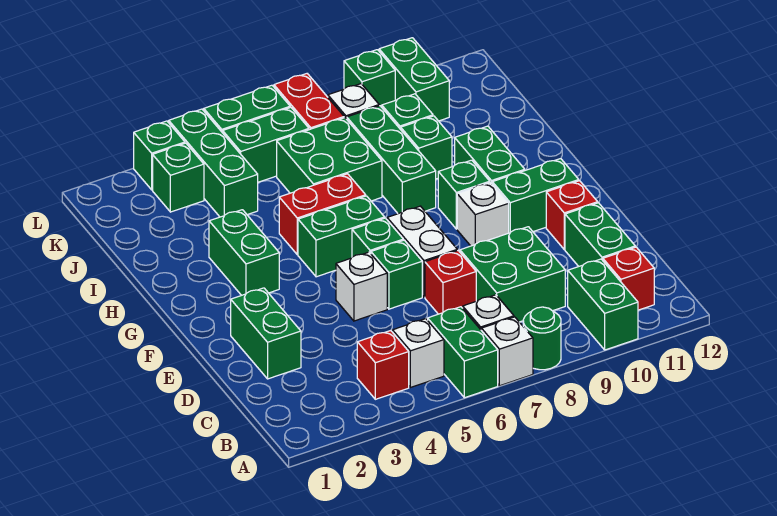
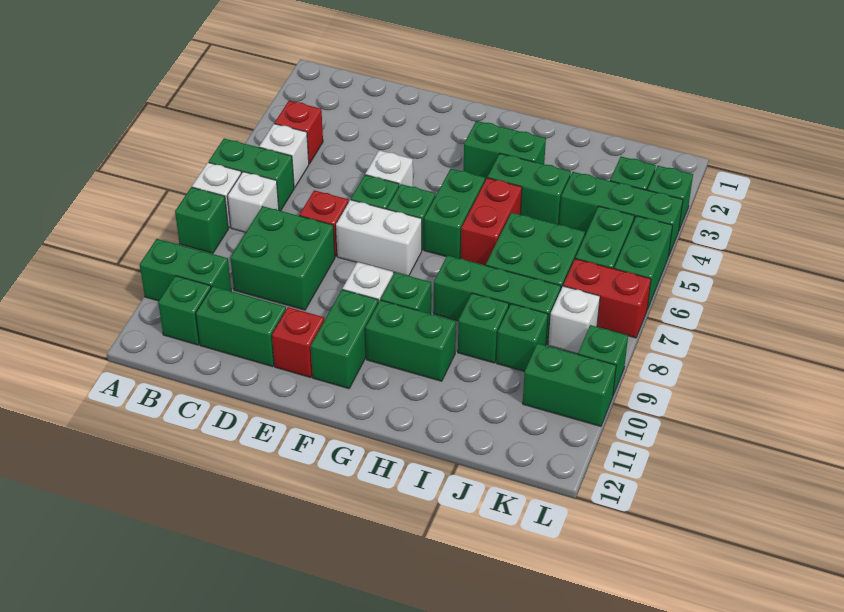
green 1x1 round brick [523,307,561,370] -> green 1x1 brick [175,187,228,253]
red 1x1 brick [603,247,654,310] -> green 1x1 brick [158,276,211,345]
green 1x2 brick [231,288,301,379] -> green 1x2 brick moved to [488,154,571,225]

